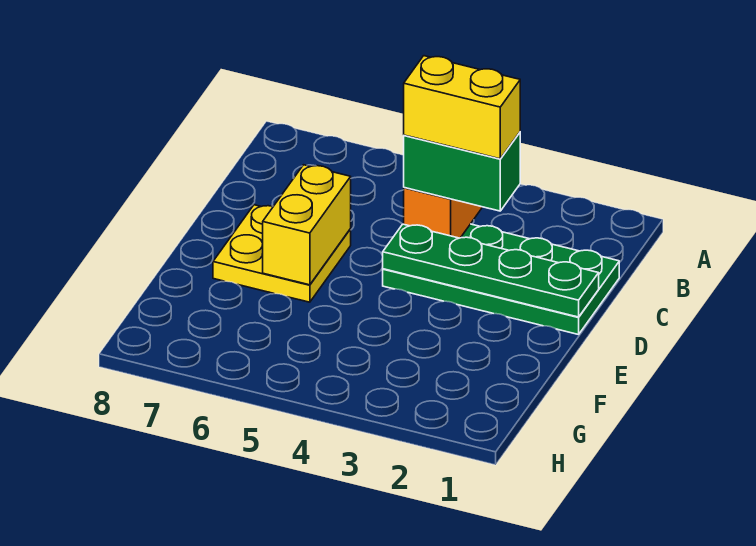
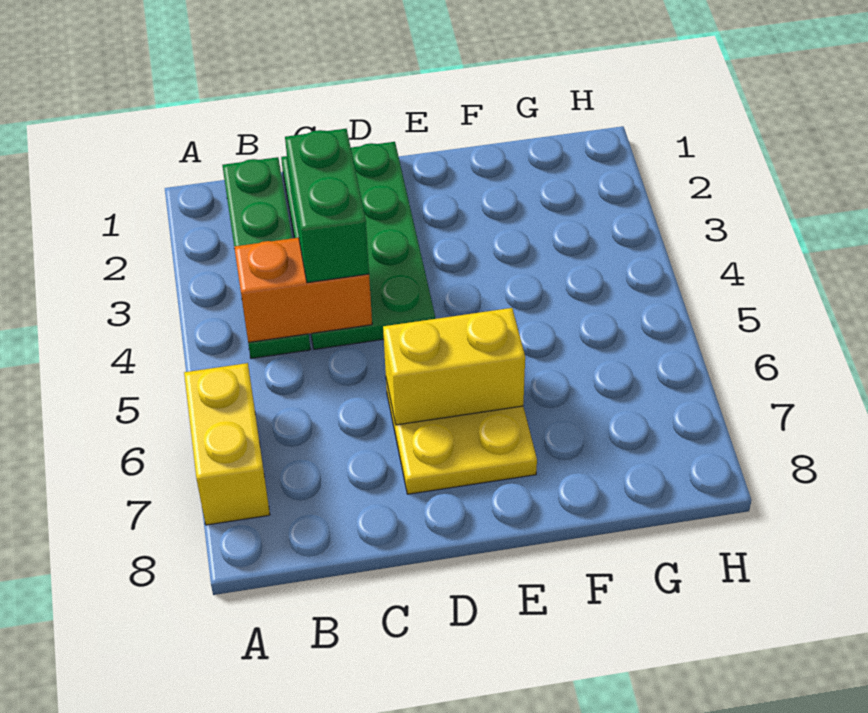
yellow 1x2 brick [404,56,520,159] -> yellow 1x2 brick moved to [184,363,270,525]
green 1x4 plate [383,224,599,317] -> green 1x4 plate moved to [222,157,311,358]

